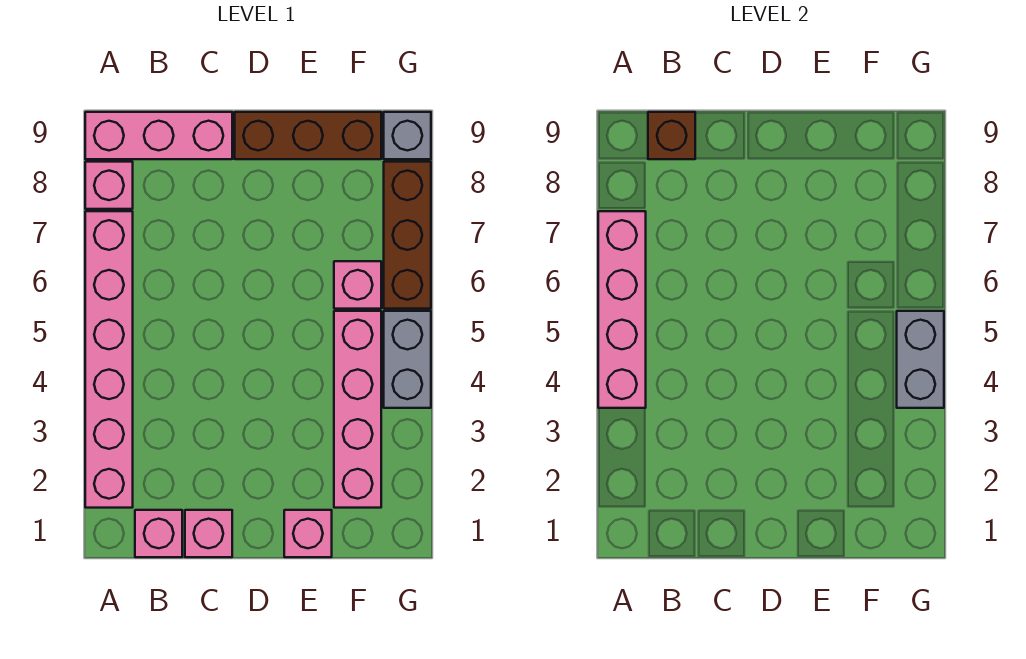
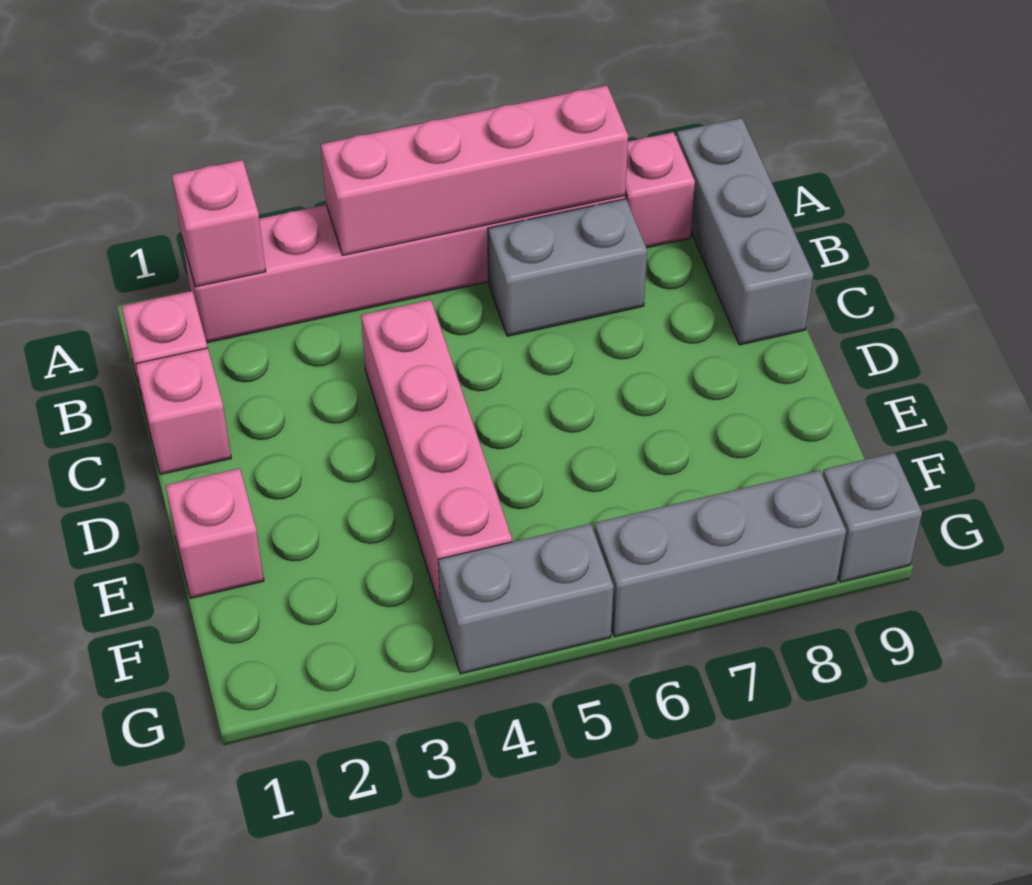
pink 1x3 brick [85,112,232,159] -> grey 1x3 brick [677,118,813,345]
brown 1x1 brick [648,112,695,159] -> none
brown 1x3 brick [235,112,381,159] -> none
pink 1x4 brick [334,311,381,508] -> pink 1x4 brick turned to [361,300,512,608]
pink 1x1 brick [334,261,381,309] -> pink 1x1 brick moved to [172,160,266,287]
grey 1x2 brick [897,311,944,408] -> grey 1x2 brick moved to [488,199,647,336]
brown 1x3 brick [384,162,431,309] -> grey 1x3 brick [594,470,846,637]

